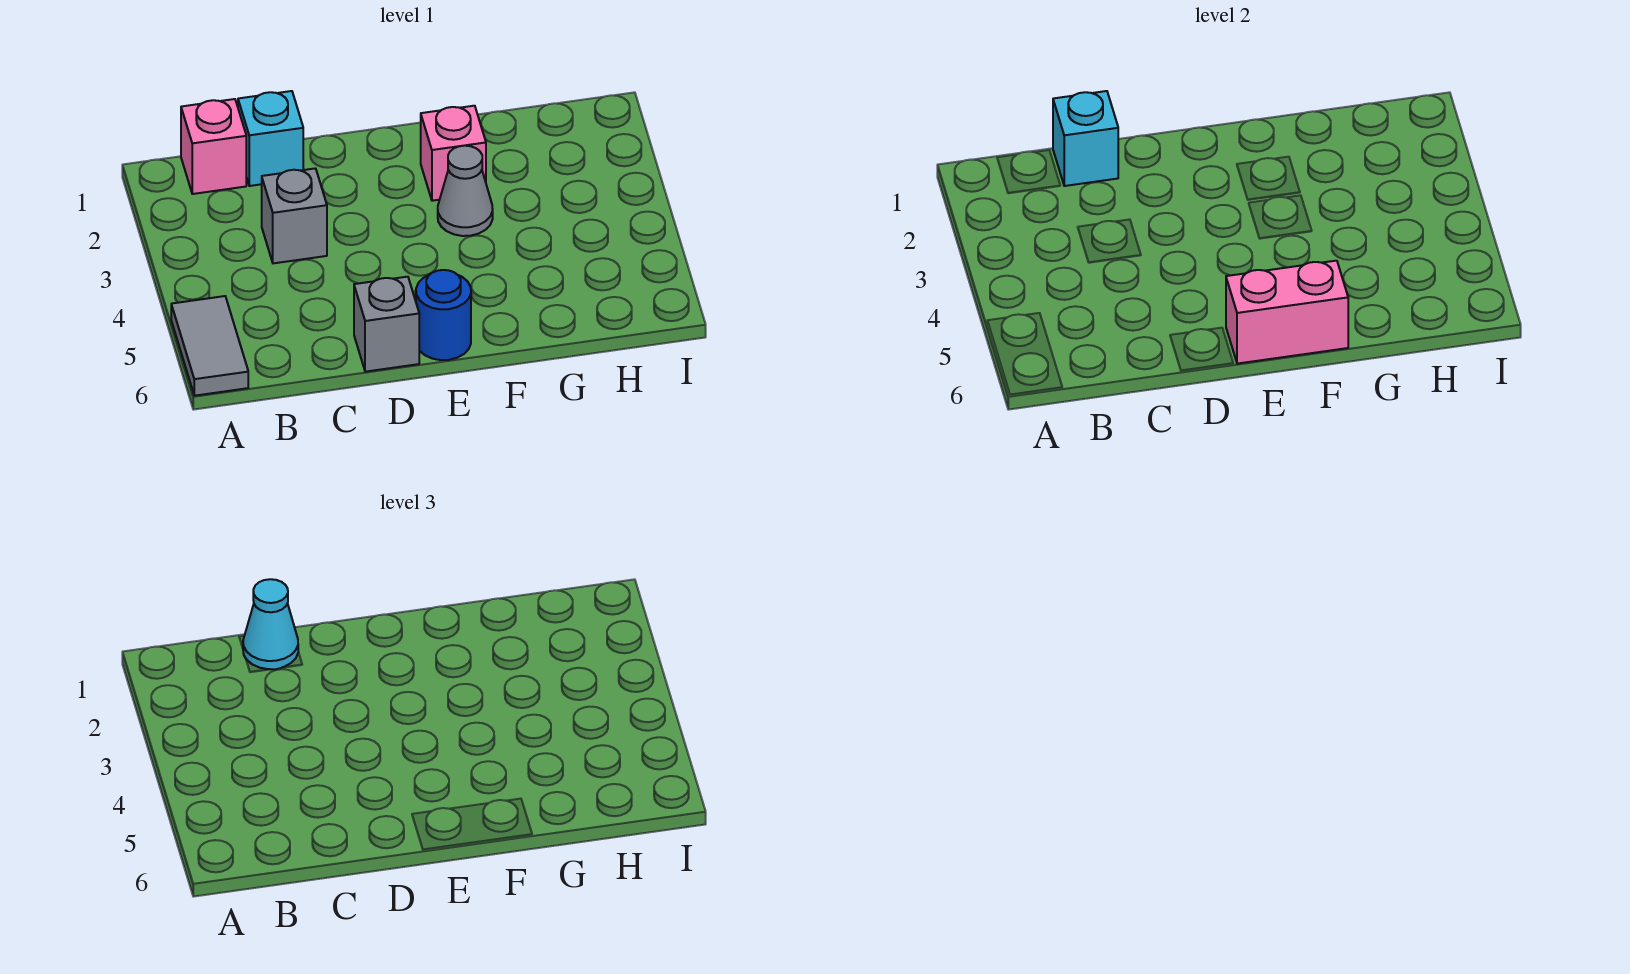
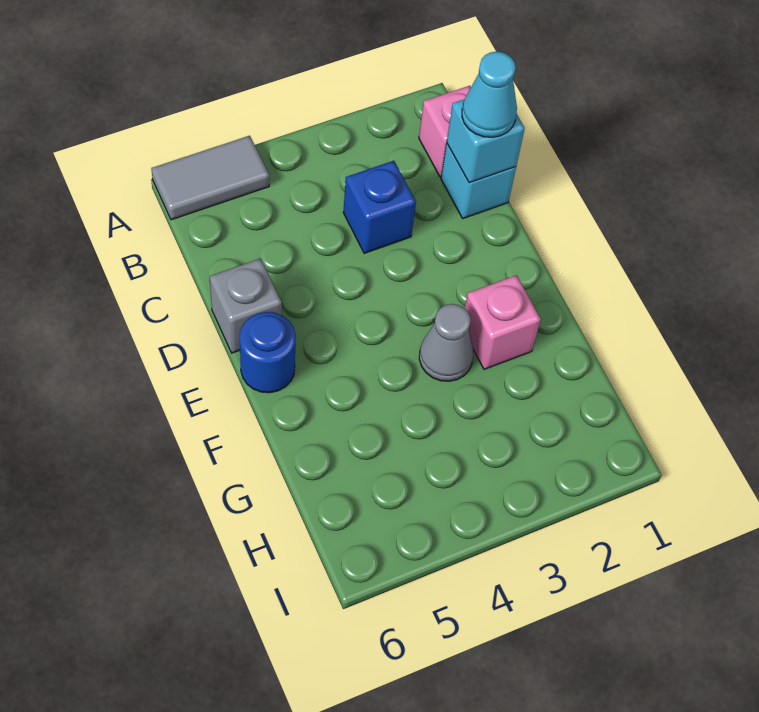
grey 1x1 brick [262,168,327,263] -> blue 1x1 brick [343,161,416,253]
pink 1x2 brick [1226,261,1348,364] -> none

